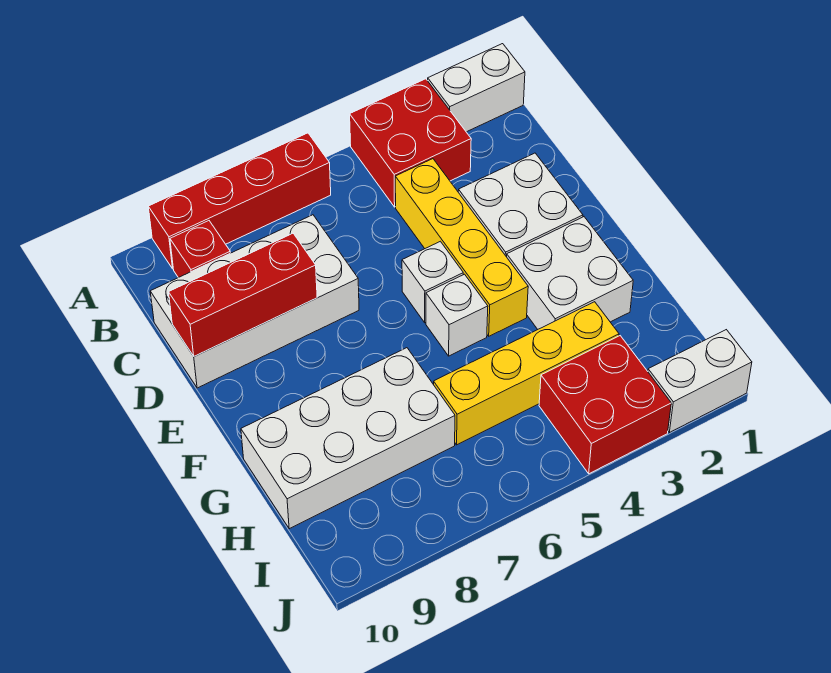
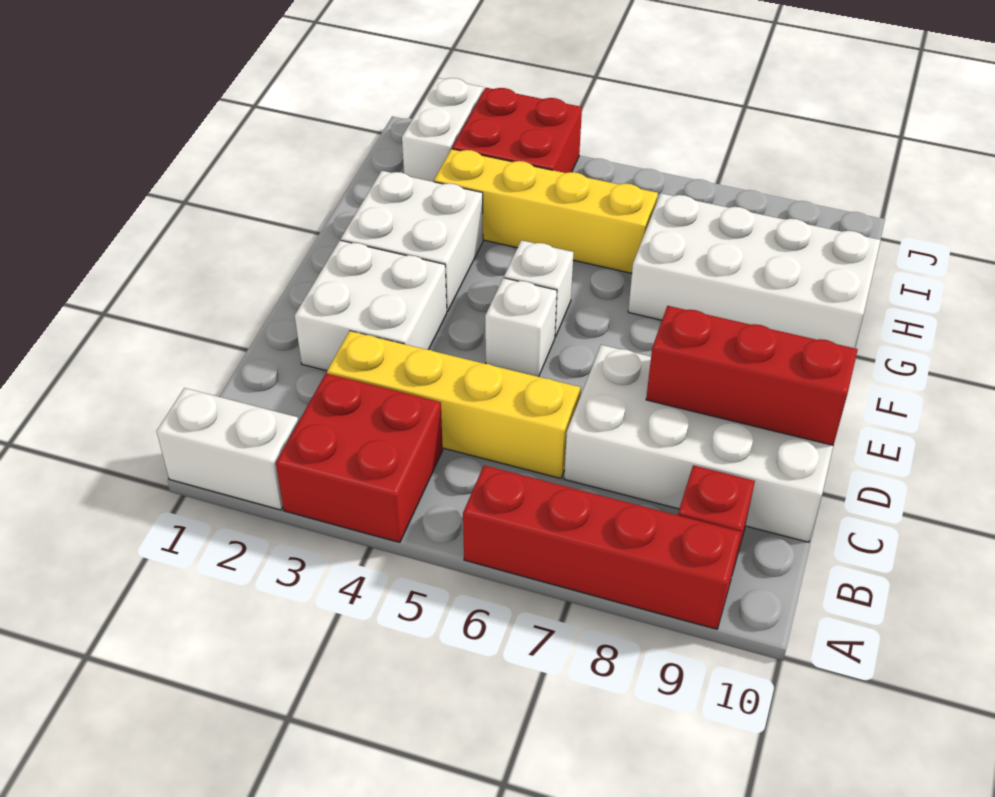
yellow 1x4 brick [395,159,528,336] -> yellow 1x4 brick turned to [327,331,581,478]
white 1x2 brick [648,330,752,433] -> white 1x2 brick turned to [402,78,483,182]

